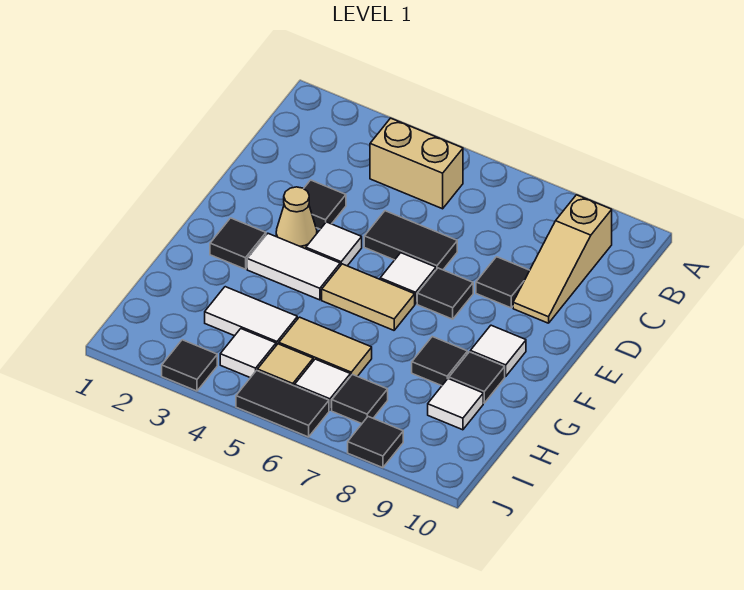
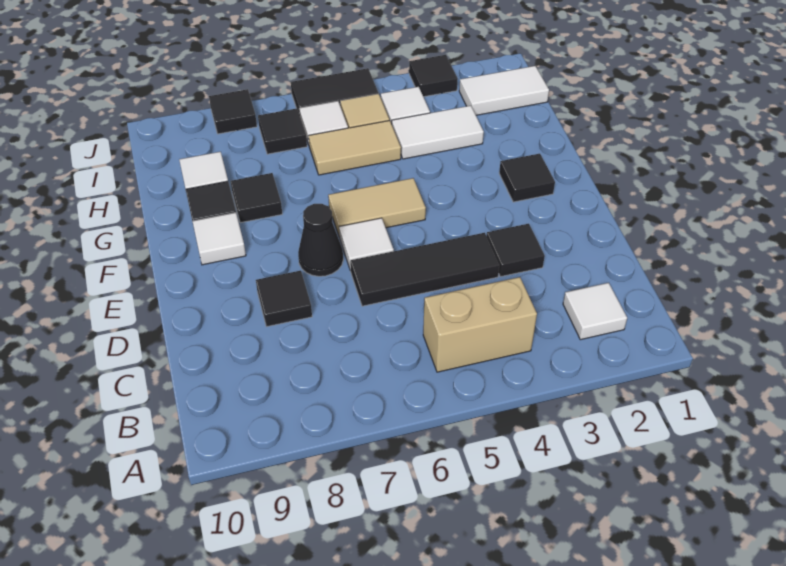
tan 1x3 slope [513,195,612,323] -> none
black 1x2 tile [364,211,457,270] -> black 1x3 tile [350,233,499,306]
tan 1x1 cone [276,187,317,249] -> none
white 1x1 tile [306,222,362,266] -> white 1x1 tile moved to [563,283,627,340]
black 1x1 tile [417,268,473,319] -> black 1x1 cone [298,204,343,276]
white 1x2 tile [247,234,340,300] -> white 1x2 tile moved to [459,66,549,115]

